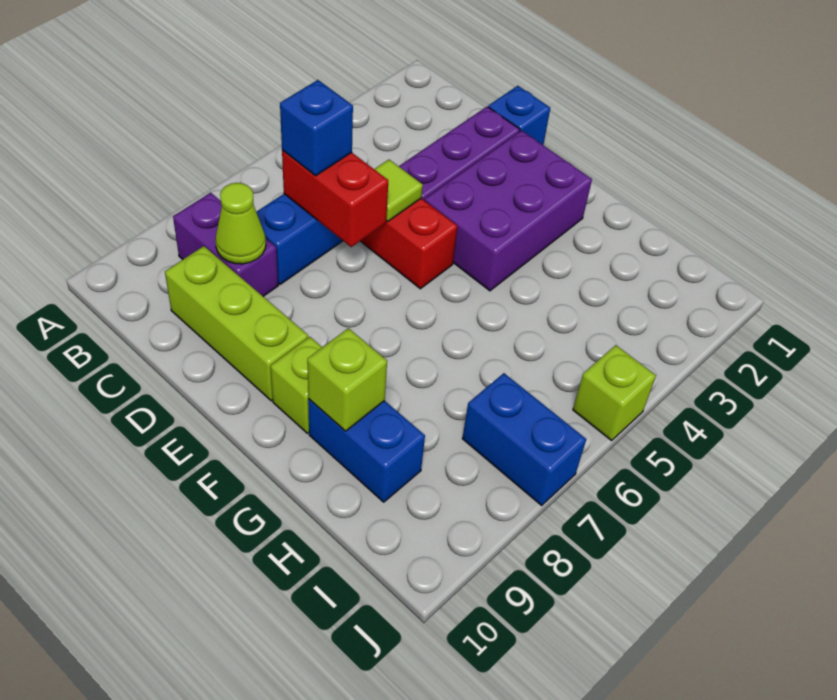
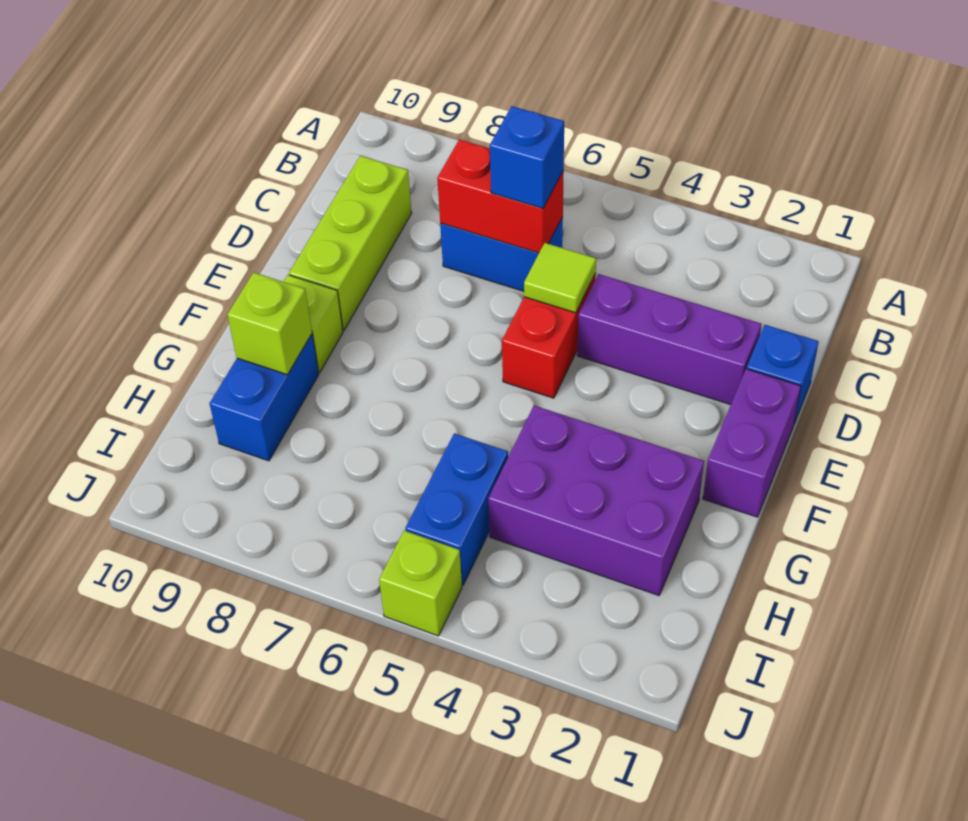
purple 1x2 brick [173,193,278,296] -> purple 1x2 brick moved to [703,369,801,517]
red 1x2 brick [282,150,388,247] -> red 1x2 brick turned to [437,140,564,253]
lime 1x1 cone [215,183,266,264] -> none
purple 2x3 brick [425,130,592,291] -> purple 2x3 brick moved to [488,406,704,595]
blue 1x2 brick [462,373,586,505] -> blue 1x2 brick moved to [405,433,508,585]

